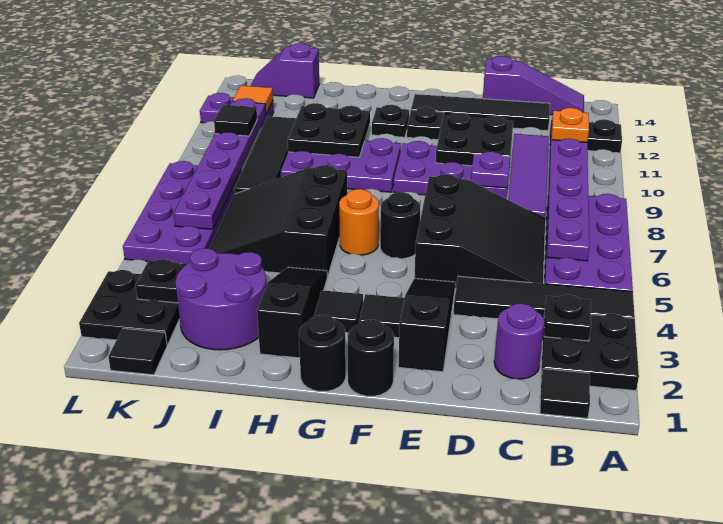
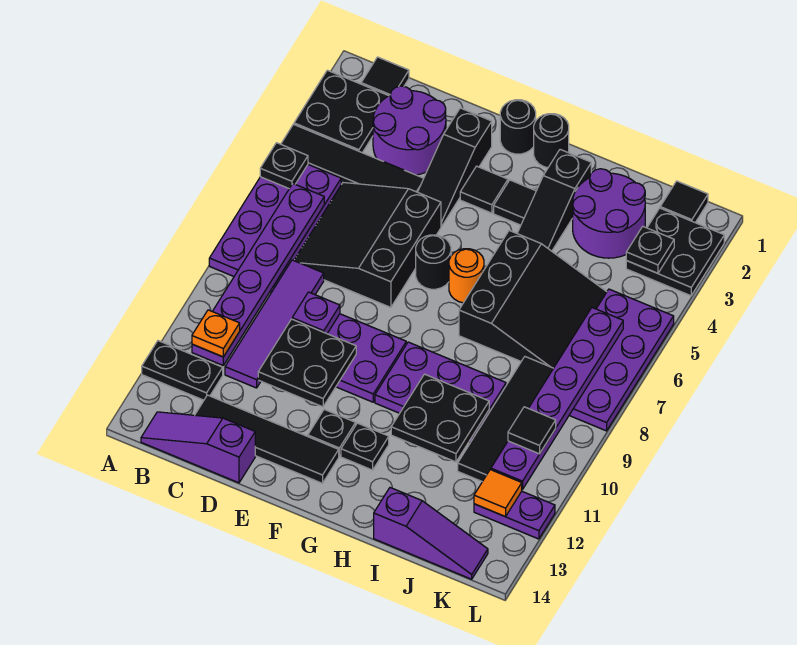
black 1x1 plate [544,295,591,341] -> black 1x1 plate moved to [260,143,308,188]
purple 1x1 round brick [494,303,544,379] -> purple 2x2 round brick [373,86,446,175]
purple 1x2 slope [251,43,319,98] -> purple 1x3 slope [374,488,488,579]

